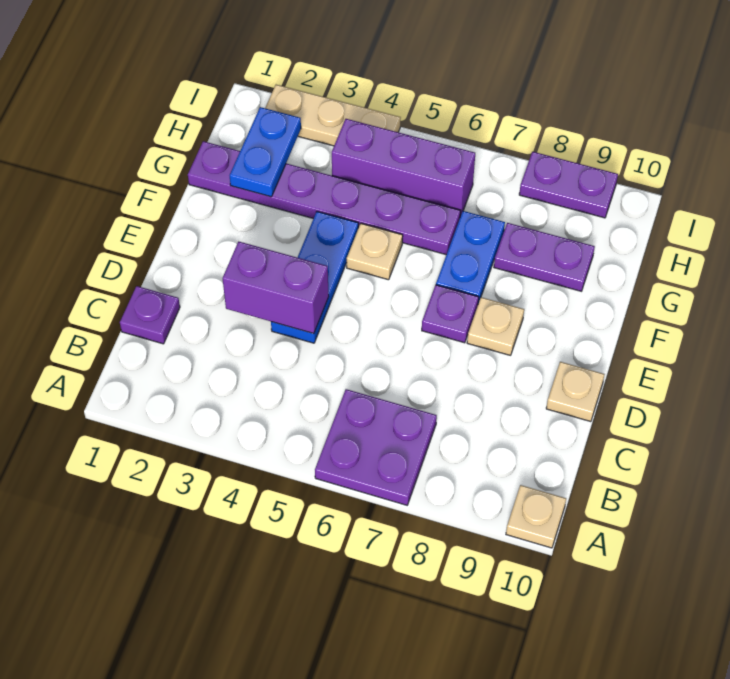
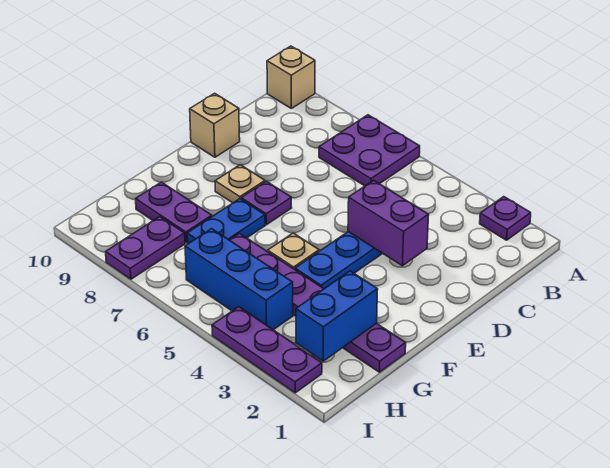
tan 1x1 plate [506,485,566,548] -> tan 1x1 brick [267,46,315,108]
purple 1x1 plate [120,286,180,344] -> purple 1x1 plate moved to [480,197,531,240]
tan 1x1 plate [546,362,605,422] -> tan 1x1 brick [190,93,240,157]
blue 1x2 plate [230,107,301,197] -> blue 1x2 brick [296,271,378,361]
purple 1x3 brick [332,119,475,217] -> blue 1x3 brick [185,229,293,330]
tan 1x3 plate [265,85,401,146] -> purple 1x3 plate [212,307,322,393]
purple 1x2 plate [519,152,618,218] -> purple 1x2 plate turned to [106,217,185,279]

